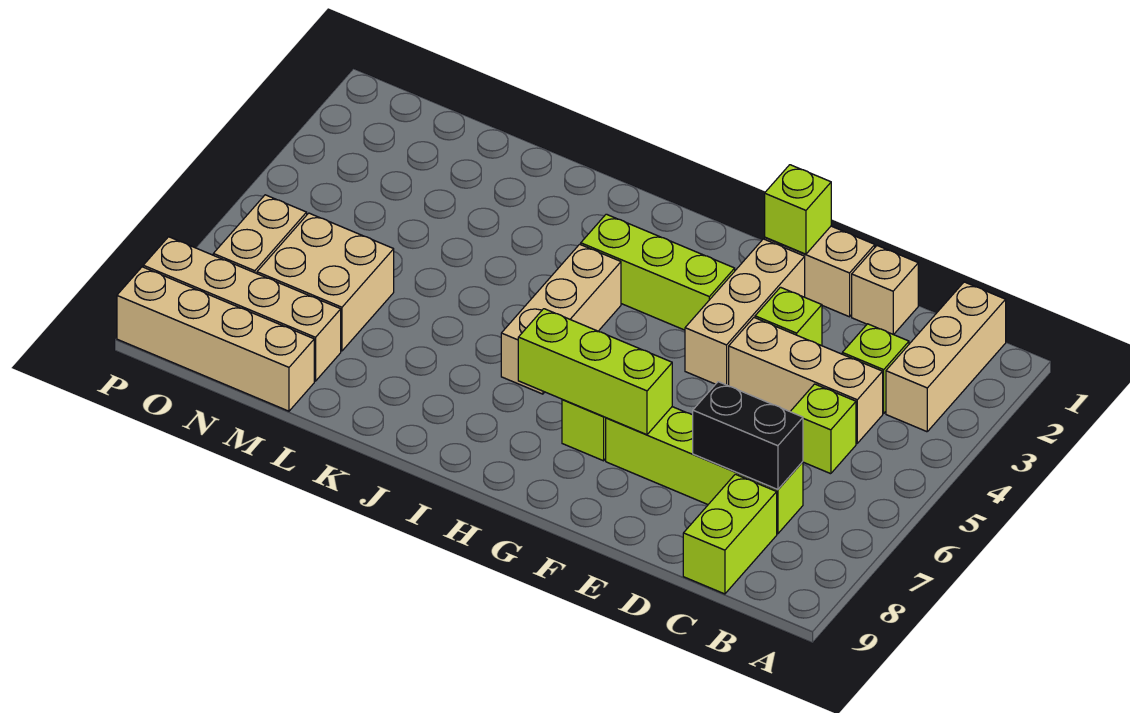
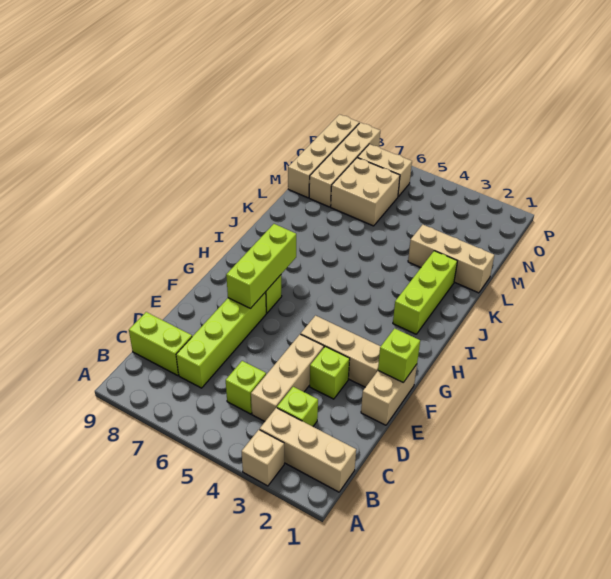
black 1x2 brick [693,382,803,490] -> none
tan 1x1 brick [852,246,918,335] -> tan 1x1 brick moved to [242,430,284,486]
lime 1x3 brick [581,214,735,330] -> lime 1x3 brick moved to [393,251,457,334]
tan 1x3 brick [501,244,621,394] -> tan 1x3 brick moved to [408,225,494,293]

